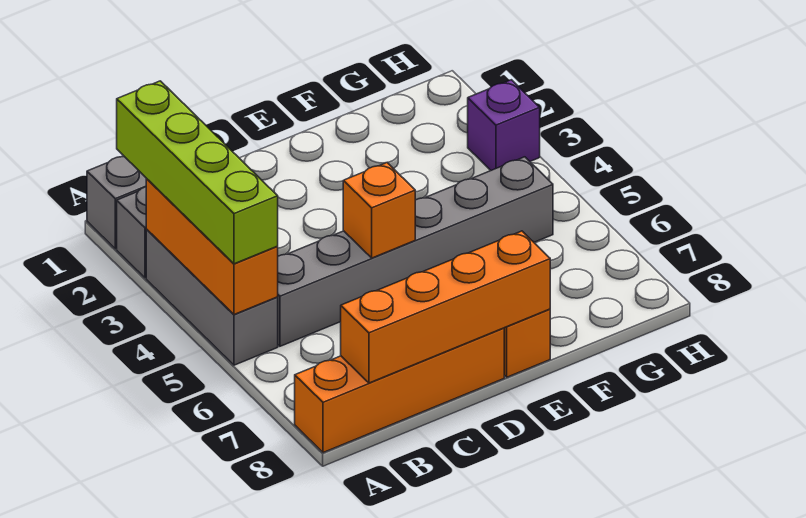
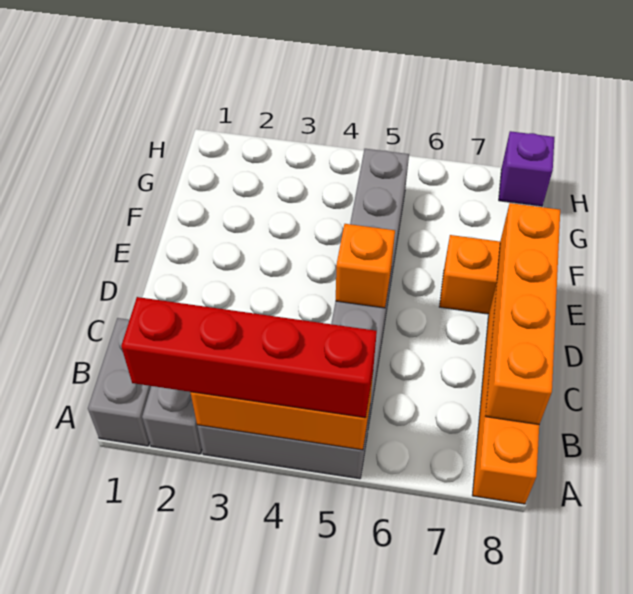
lime 1x4 brick [117,81,278,264] -> red 1x4 brick [121,297,377,418]
purple 1x1 brick [468,80,540,170] -> purple 1x1 brick moved to [499,131,554,206]

